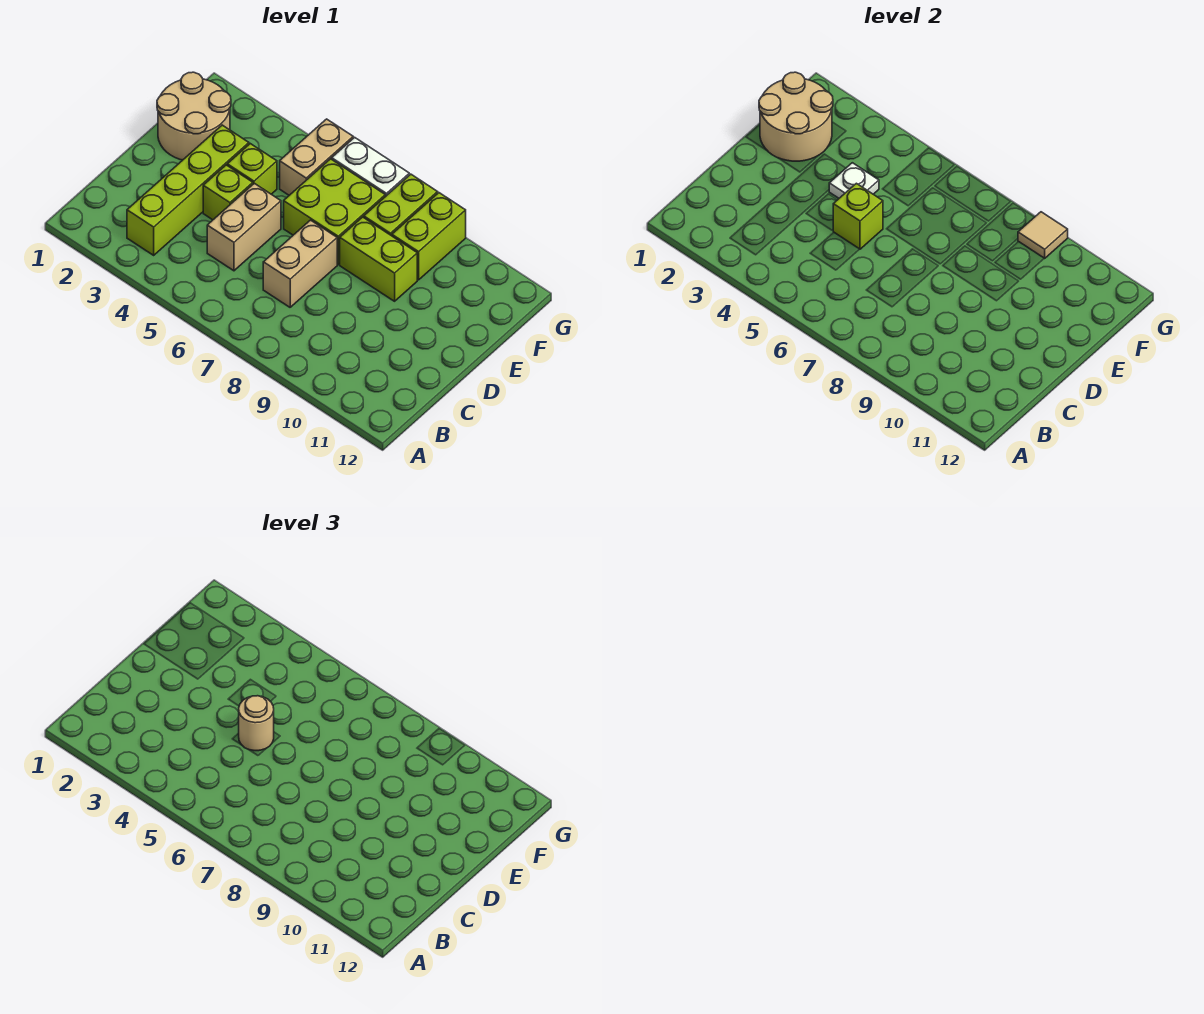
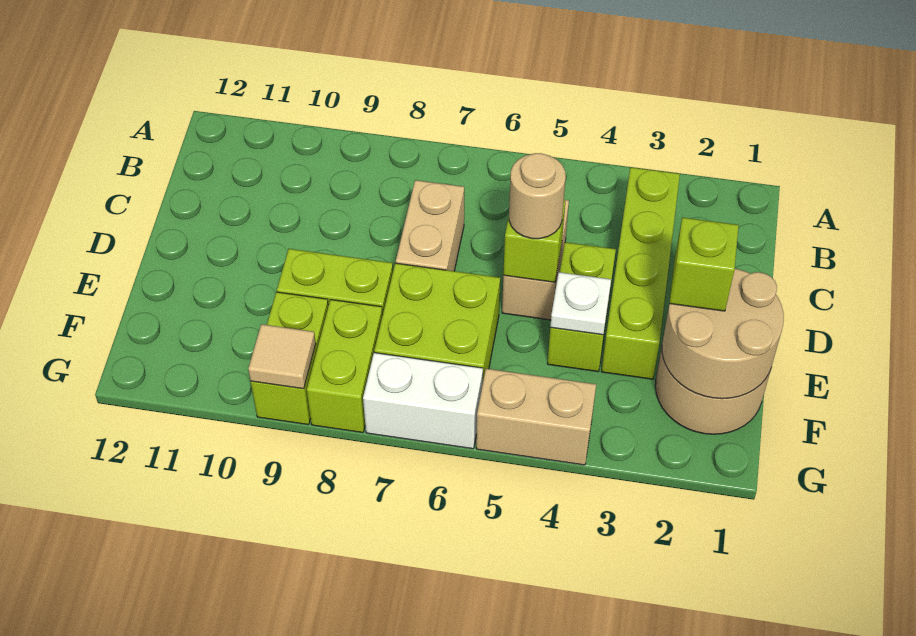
none -> lime 1x1 brick [669,217,739,311]
tan 1x2 brick [280,119,353,195] -> tan 1x2 brick turned to [476,369,596,465]

